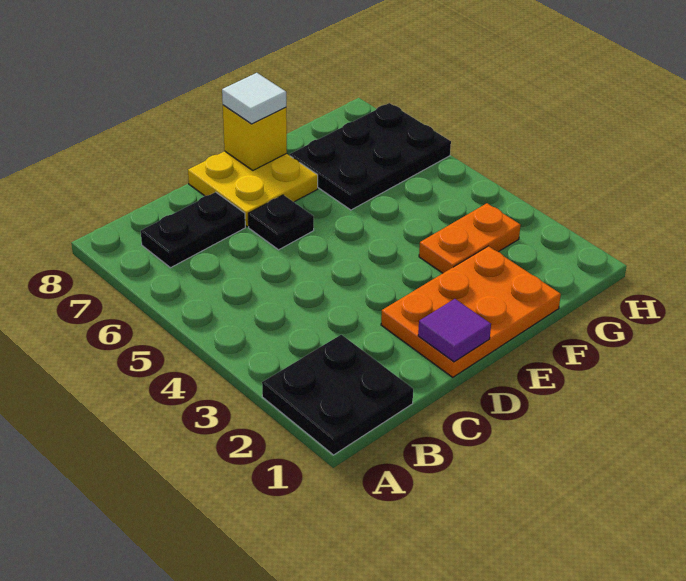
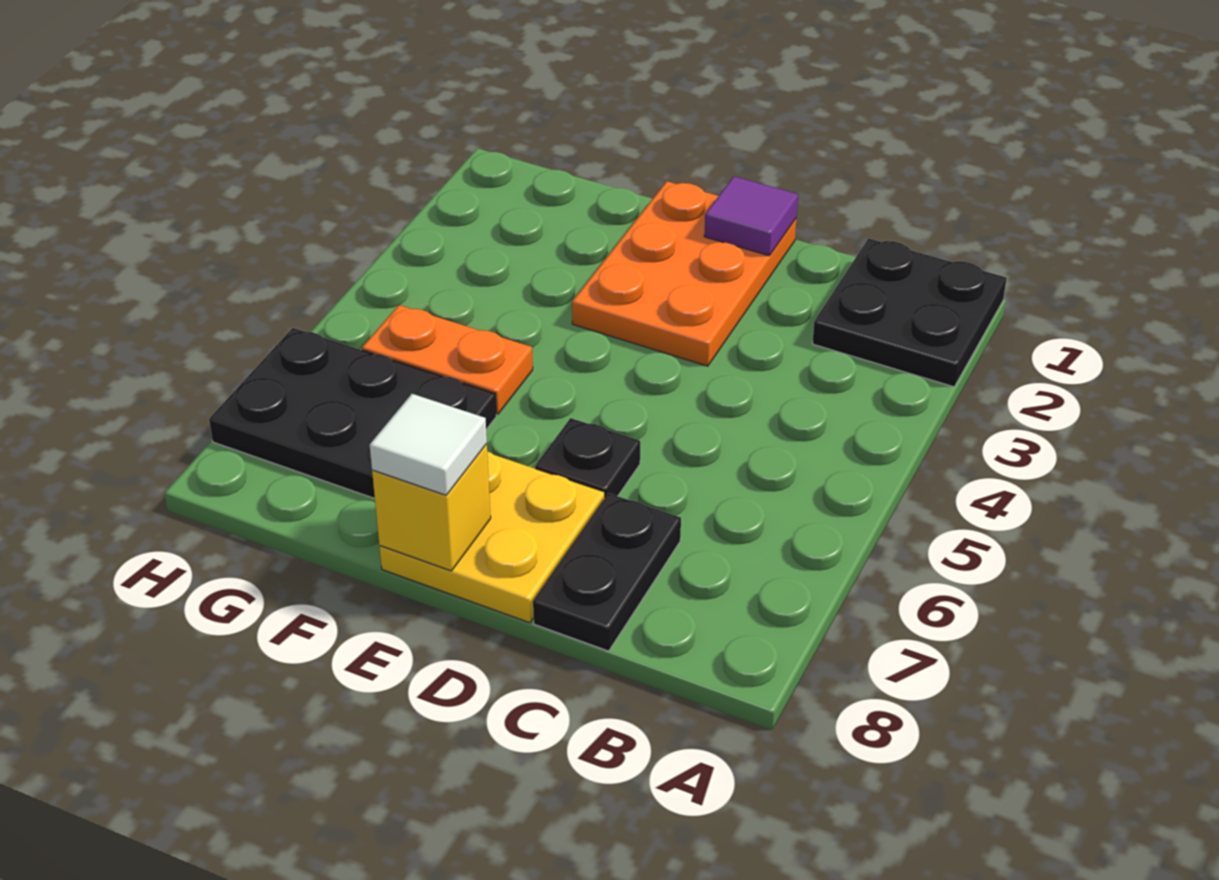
black 1x2 plate [141,192,245,268] -> black 1x2 plate turned to [533,493,681,651]
orange 2x3 plate [381,246,561,377] -> orange 2x3 plate turned to [572,181,796,366]
orange 1x2 plate [419,203,520,273] -> orange 1x2 plate moved to [362,305,533,414]

